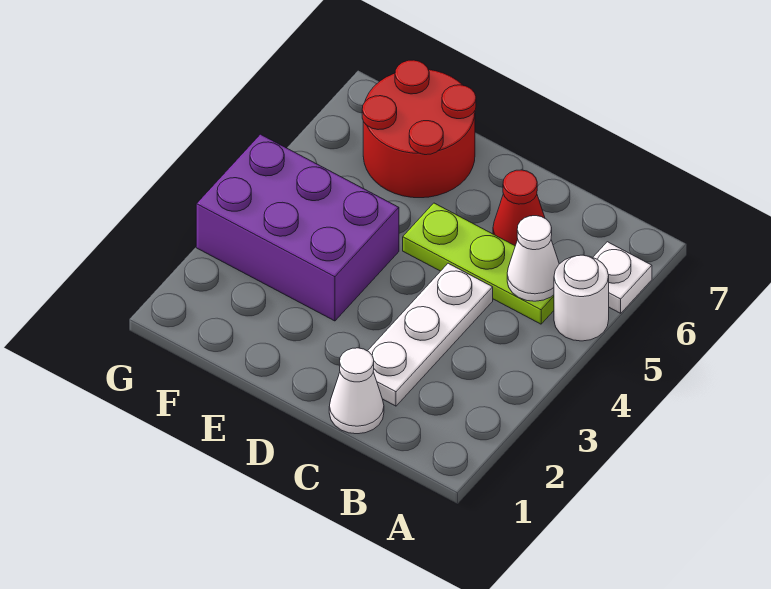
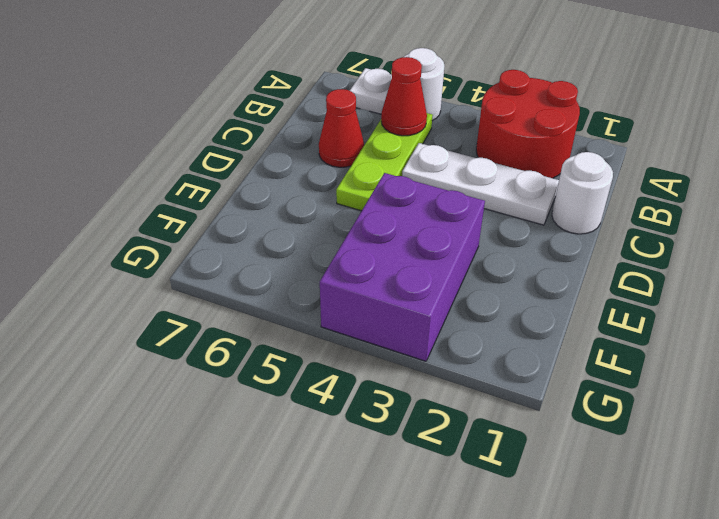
white 1x1 cone [507,216,559,301] -> red 1x1 cone [381,57,427,136]
white 1x1 cone [329,348,384,434] -> white 1x1 round brick [552,152,613,234]
red 2x2 round brick [362,60,476,198] -> red 2x2 round brick moved to [476,70,580,178]

